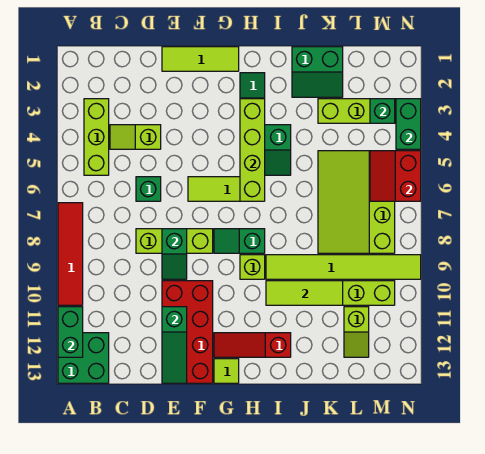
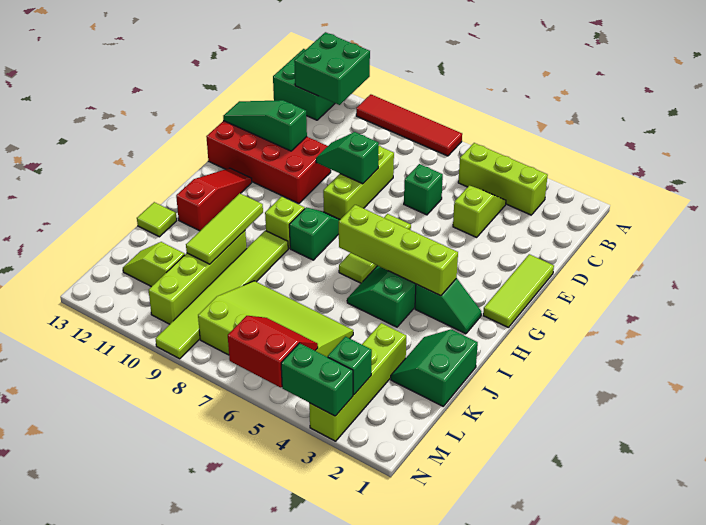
green 1x2 brick [58,307,83,357] -> green 2x2 brick [294,32,370,105]
lime 1x1 tile [214,359,239,383] -> lime 1x1 tile moved to [137,202,177,237]

